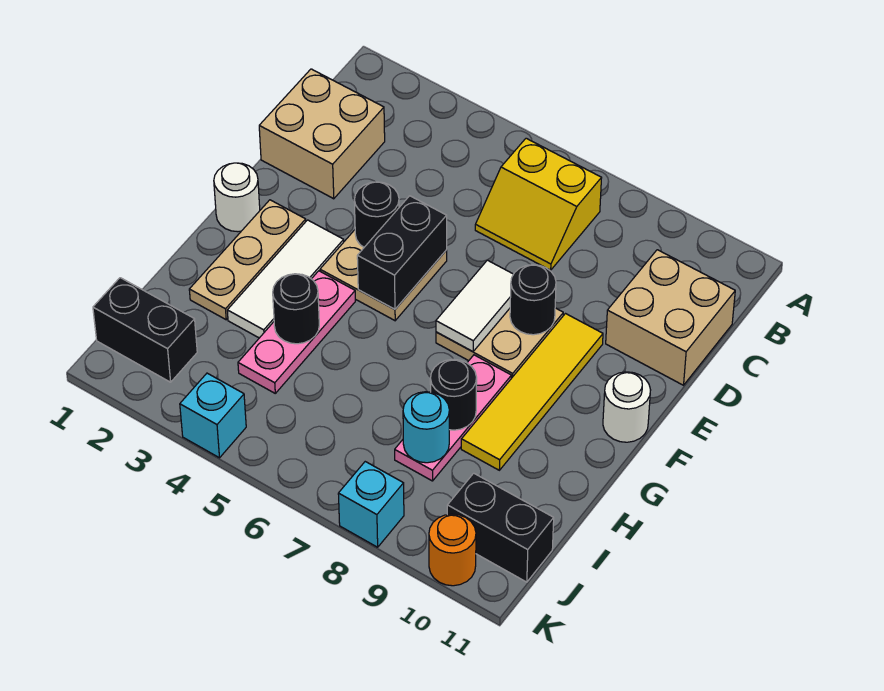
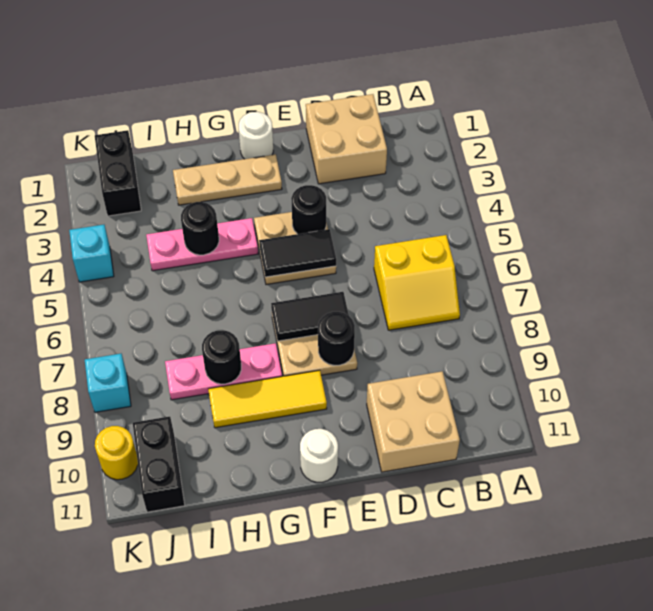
yellow 2x2 slope [475,138,601,270] -> yellow 2x2 slope turned to [374,235,460,330]
black 1x2 brick [357,196,447,309] -> black 1x2 tile [259,229,336,277]
white 1x2 tile [436,260,513,352] -> black 1x2 tile [271,292,349,341]
yellow 1x4 tile [461,314,603,470] -> yellow 1x3 tile [208,370,327,428]
white 1x3 tile [227,220,344,338] -> none
cyan 1x1 round brick [403,392,449,463] -> none
orange 1x1 round brick [429,514,476,586] -> yellow 1x1 round brick [95,426,138,480]

